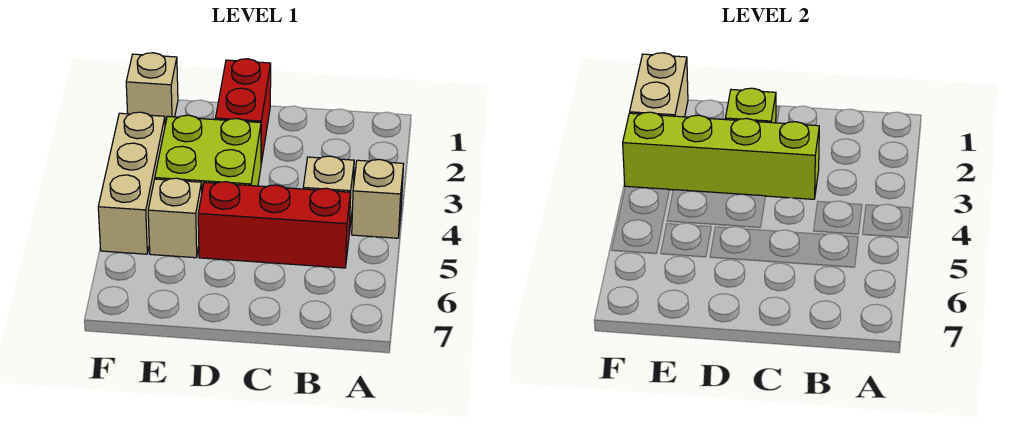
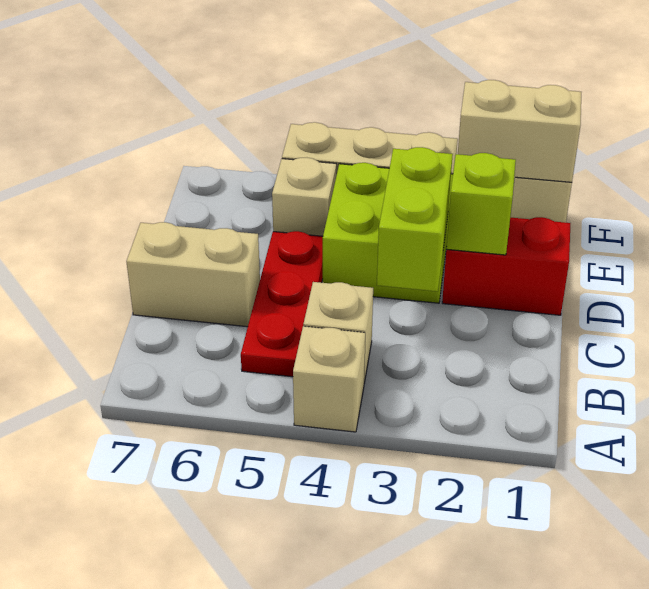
red 1x3 brick [198,182,351,268] -> red 1x3 plate [241,231,323,377]
lime 1x4 brick [623,112,819,199] -> lime 1x2 brick [377,147,453,291]
none -> tan 1x2 brick [126,222,260,327]

